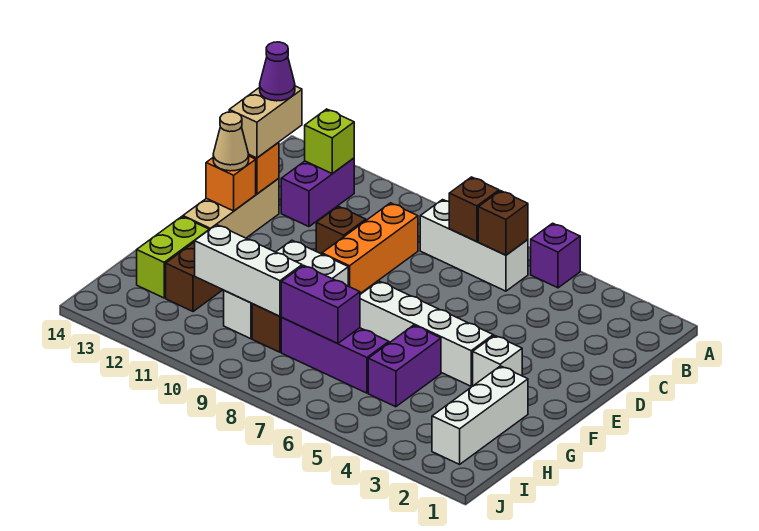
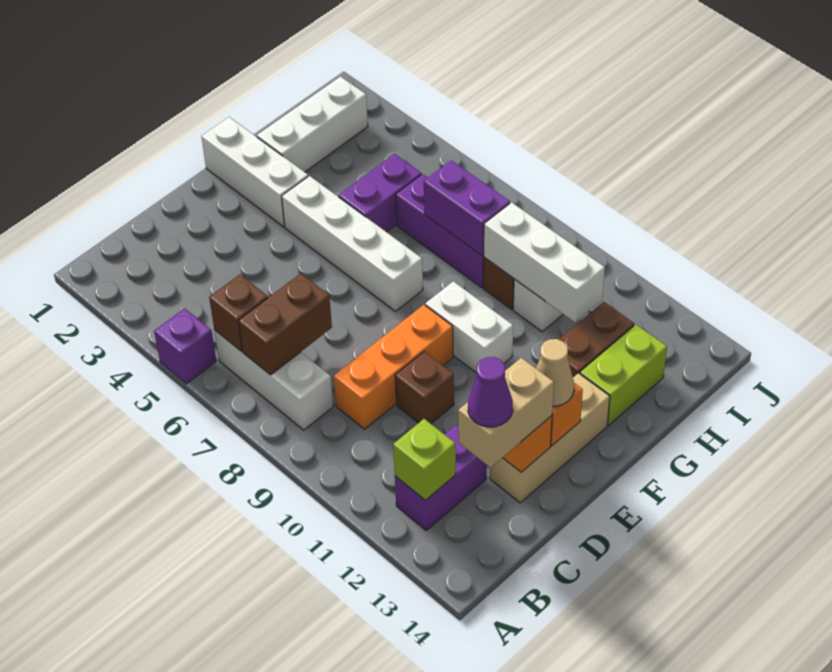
brown 1x1 brick [449,177,499,241] -> brown 1x2 brick [238,274,332,375]
white 1x1 brick [473,335,522,386] -> white 1x3 brick [201,117,308,227]

